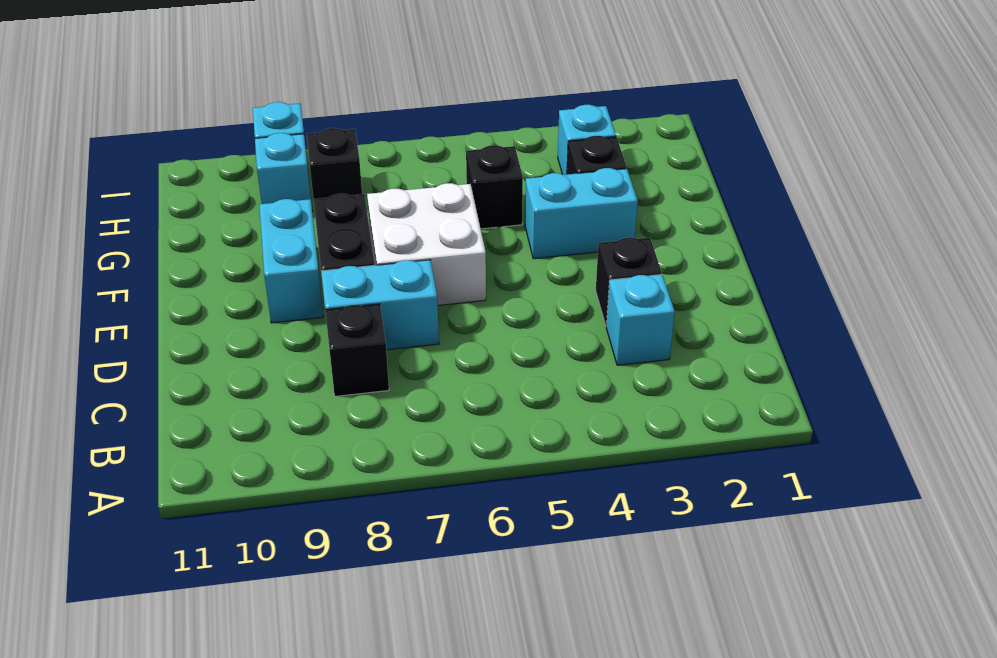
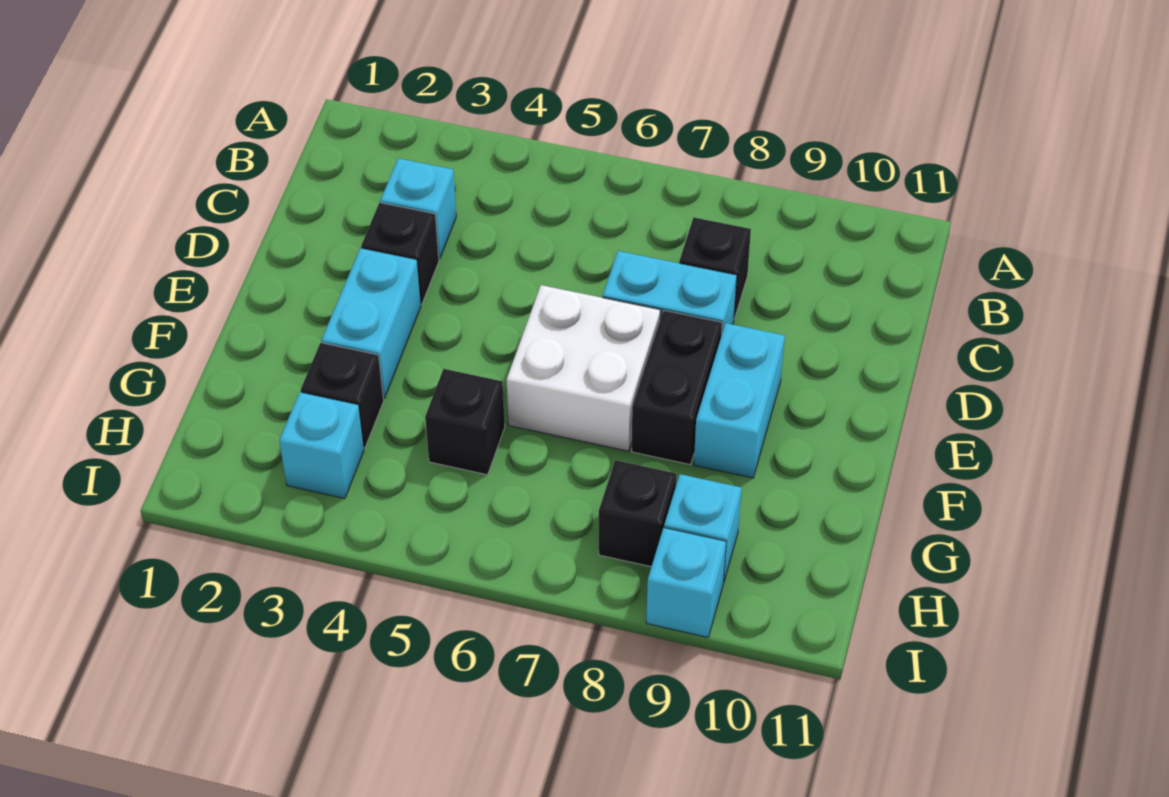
cyan 1x2 brick [525,168,638,259] -> cyan 1x2 brick turned to [321,248,421,399]

